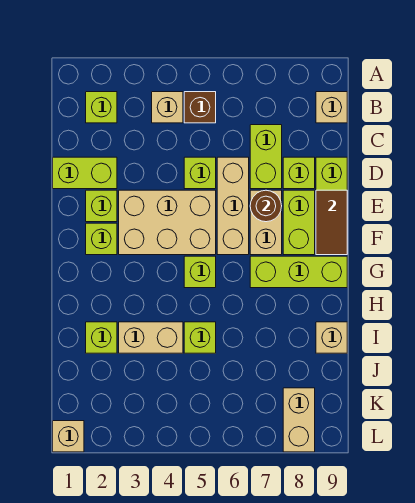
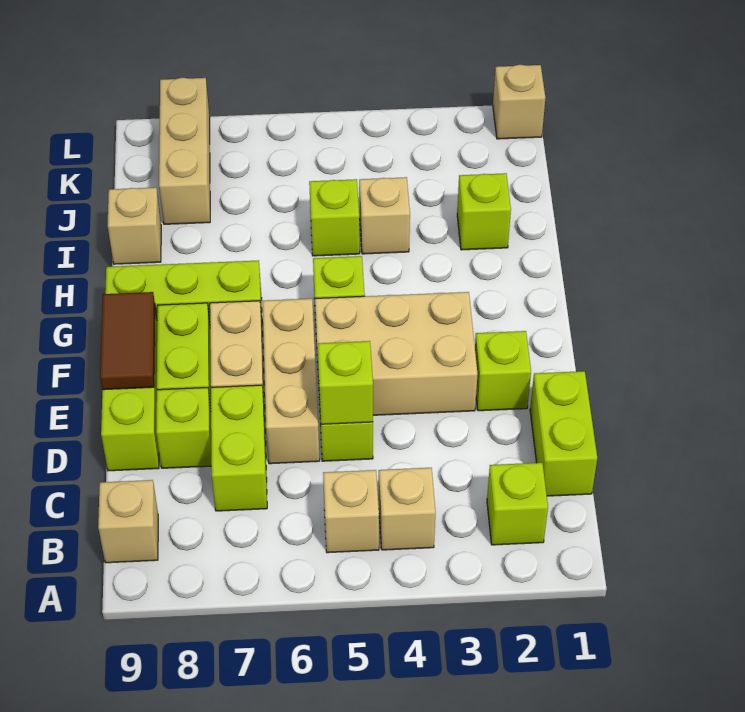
brown 1x1 brick [184,92,216,123] -> tan 1x1 brick [323,470,379,553]
lime 1x2 brick [53,157,117,189] -> lime 1x2 brick turned to [530,371,597,496]
brown 1x1 round brick [250,190,282,222] -> none
lime 1x1 brick [86,223,117,255] -> lime 1x1 brick moved to [318,341,373,424]
tan 1x2 brick [119,322,183,353] -> tan 1x1 brick [359,177,410,254]
tan 1x2 brick [283,388,315,452] -> tan 1x3 brick [159,77,210,224]

